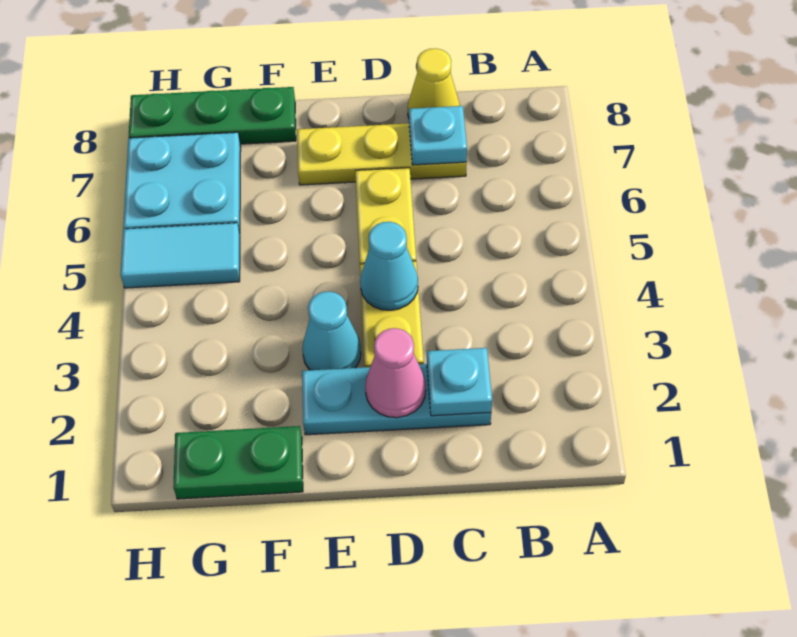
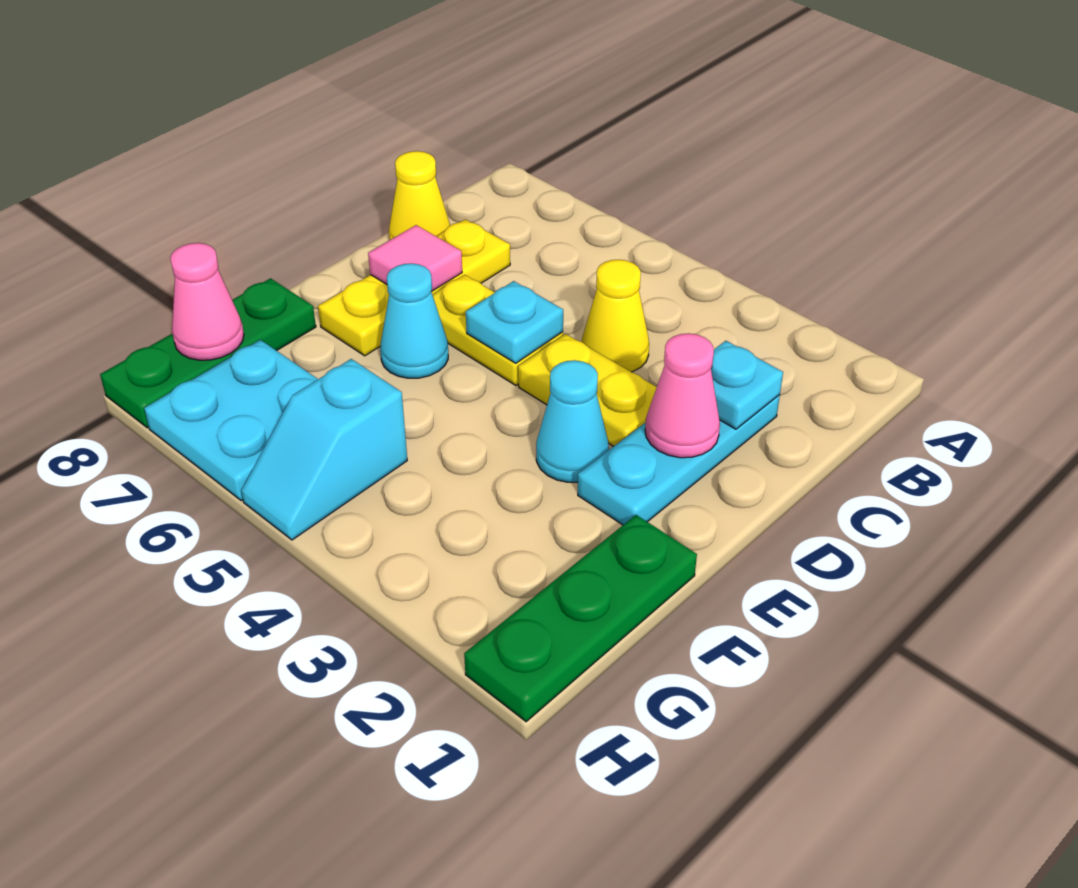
none -> yellow 1x1 cone [582,260,649,372]
cyan 1x1 plate [409,106,467,165] -> cyan 1x1 plate moved to [466,281,563,363]
cyan 1x1 cone [360,222,418,310] -> cyan 1x1 cone moved to [380,263,448,378]
none -> pink 1x1 tile [368,225,462,291]
green 1x2 plate [173,426,303,499] -> green 1x3 plate [464,515,697,722]
cyan 1x2 tile [120,223,240,288] -> cyan 1x2 slope [241,359,407,540]
none -> pink 1x1 cone [170,243,244,360]

